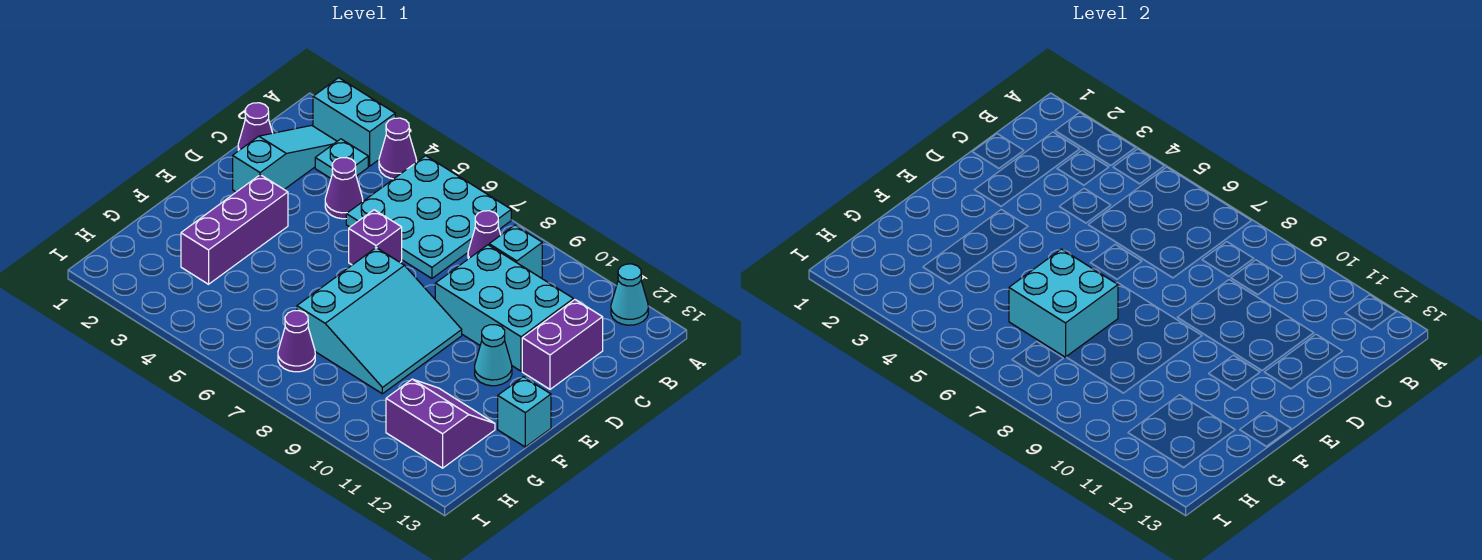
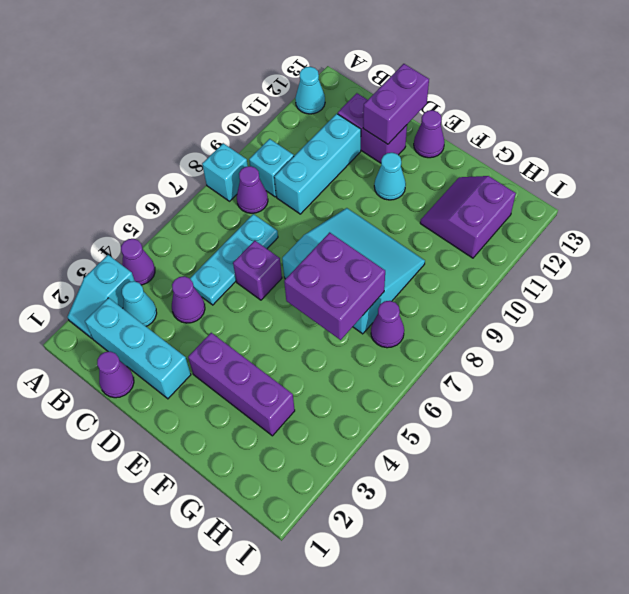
cyan 1x2 brick [313,78,395,166] -> cyan 1x2 slope [67,255,135,338]
cyan 3x3 plate [346,156,511,278] -> cyan 1x3 plate [190,214,278,305]
cyan 1x3 slope [233,125,337,192] -> cyan 1x3 brick [85,298,191,399]
cyan 1x1 plate [315,139,368,178] -> cyan 1x1 cone [122,281,157,326]
cyan 2x3 brick [435,245,574,371] -> cyan 1x3 brick [274,114,361,214]
none -> purple 1x2 brick [363,64,429,144]
none -> purple 1x1 cone [414,110,444,158]
cyan 2x2 brick [1009,249,1118,357] -> purple 2x2 brick [284,232,385,340]
cyan 1x1 brick [498,377,551,447] -> cyan 1x1 brick moved to [202,143,248,201]

